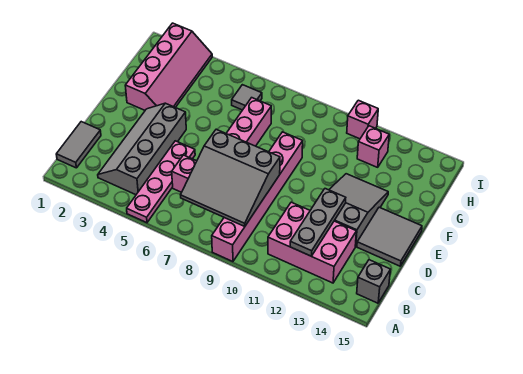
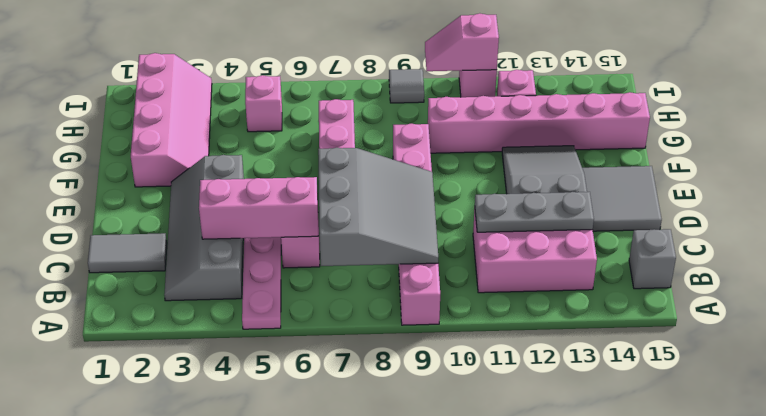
grey 1x2 tile [56,122,101,168] -> grey 1x2 tile turned to [88,233,167,273]
grey 3x3 slope [180,129,280,226] -> grey 3x3 slope turned to [318,148,438,266]
grey 1x3 plate [290,189,346,256] -> grey 1x3 plate turned to [475,192,594,232]
none -> pink 1x3 brick [199,177,318,239]
none -> pink 1x6 brick [428,92,650,153]
none -> pink 1x1 brick [245,75,282,132]
grey 1x1 tile [232,85,262,110] -> grey 1x1 tile moved to [389,69,424,103]
none -> pink 1x2 slope [425,13,499,71]

